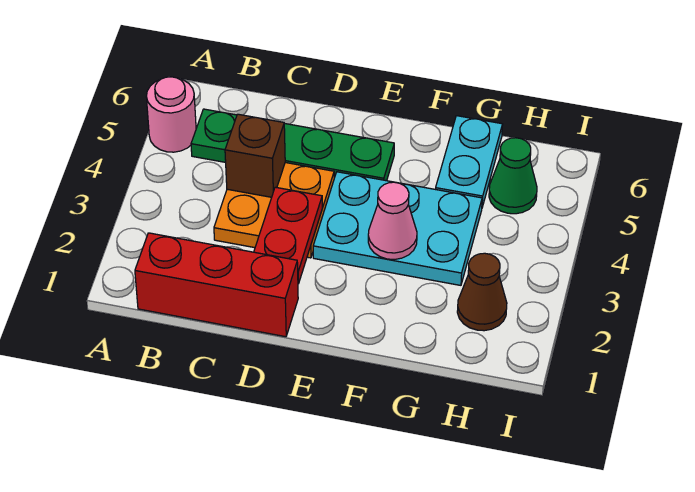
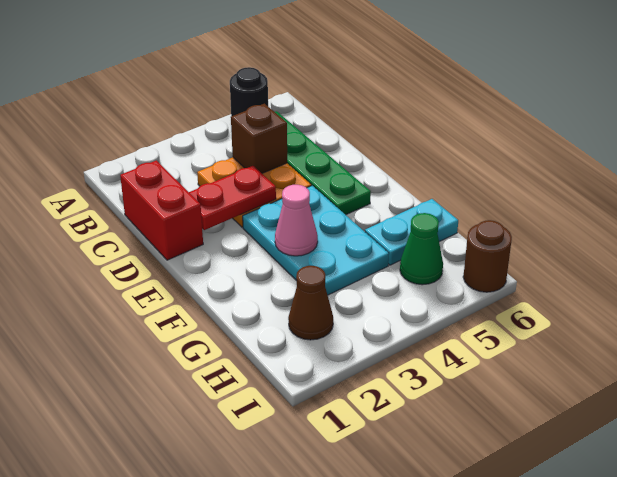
pink 1x1 round brick [146,77,196,152] -> black 1x1 round brick [230,67,268,116]
red 1x3 brick [135,233,298,337] -> red 1x2 brick [120,160,203,260]
none -> brown 1x1 round brick [463,220,512,292]

